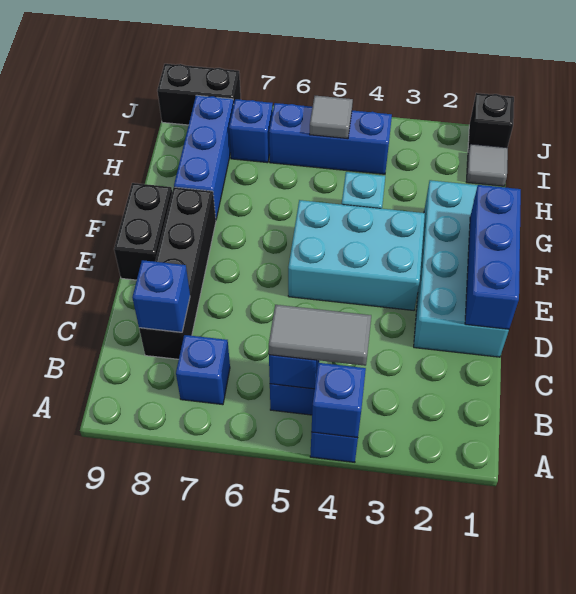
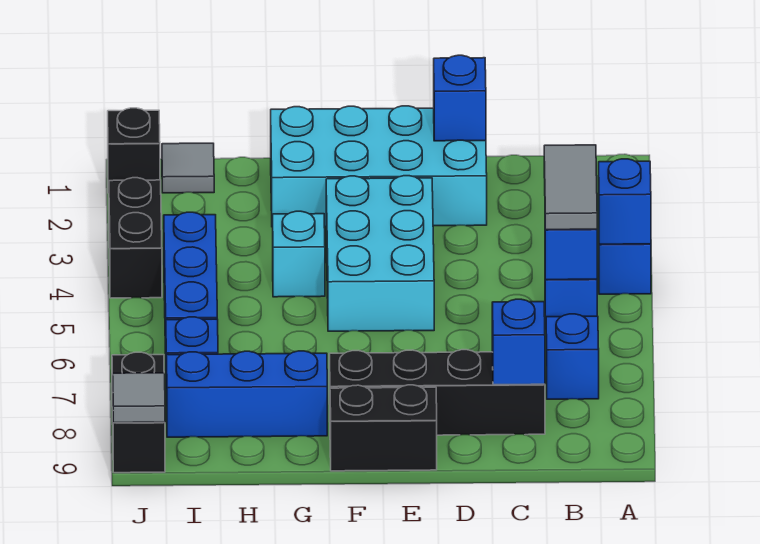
blue 1x3 brick [465,185,521,329] -> blue 1x1 brick [434,55,486,141]
grey 1x1 tile [310,96,353,139] -> grey 1x1 tile moved to [113,373,165,423]
none -> black 1x2 brick [109,178,162,298]

